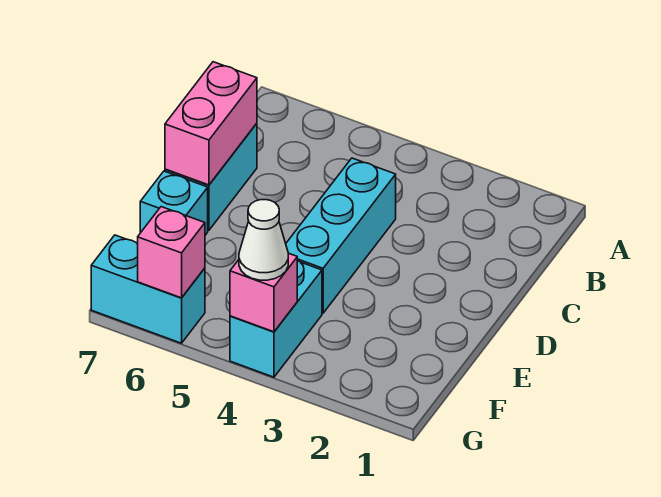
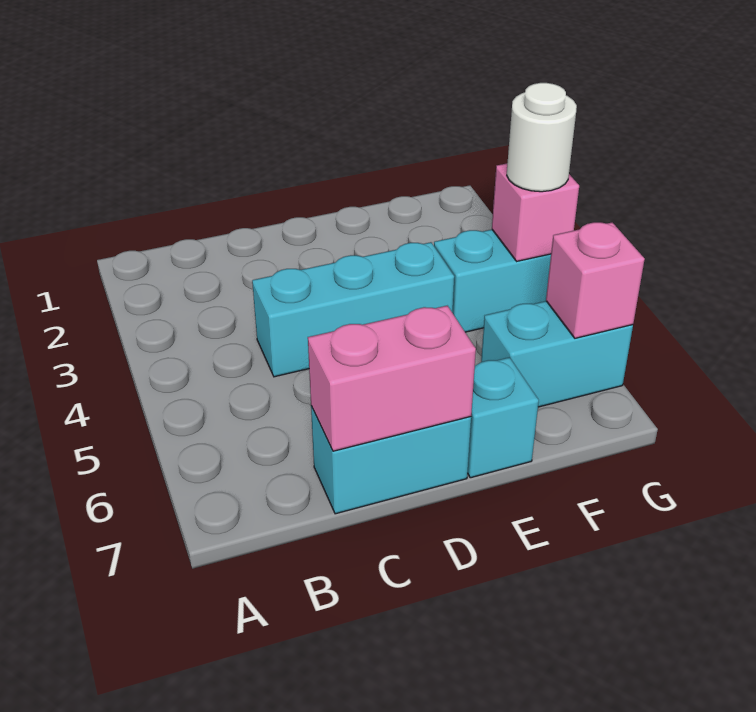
white 1x1 cone [239,200,288,280] -> white 1x1 round brick [507,83,577,192]
cyan 1x2 brick [91,235,205,343] -> cyan 1x2 brick turned to [481,301,633,407]

